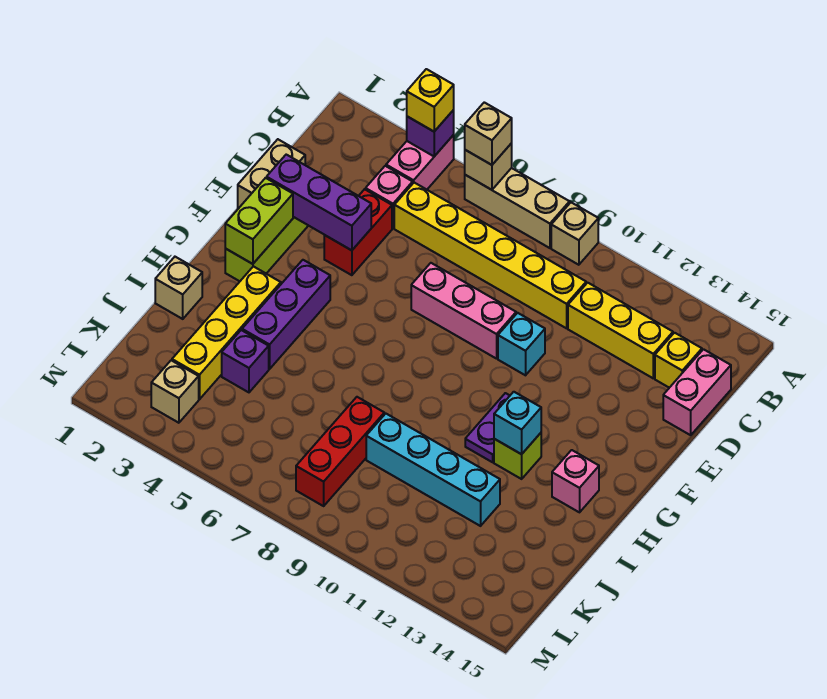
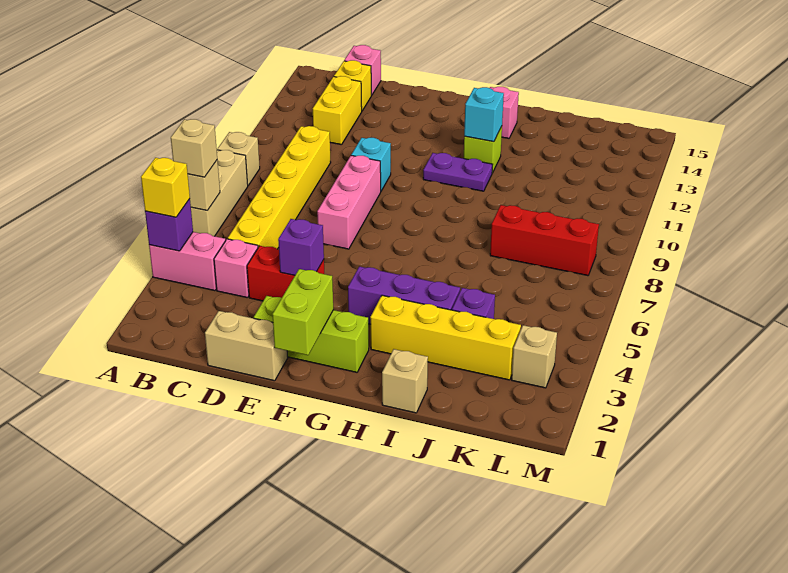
yellow 1x3 brick [568,283,673,378] -> yellow 1x2 brick [313,76,362,145]
pink 1x2 brick [663,349,731,435] -> pink 1x1 brick [344,45,381,95]
purple 1x3 brick [267,155,371,250] -> purple 1x1 brick [278,219,324,275]
lime 1x2 brick [225,178,293,264] -> lime 1x2 brick turned to [273,269,333,355]
cyan 1x4 brick [366,414,500,526] -> none

